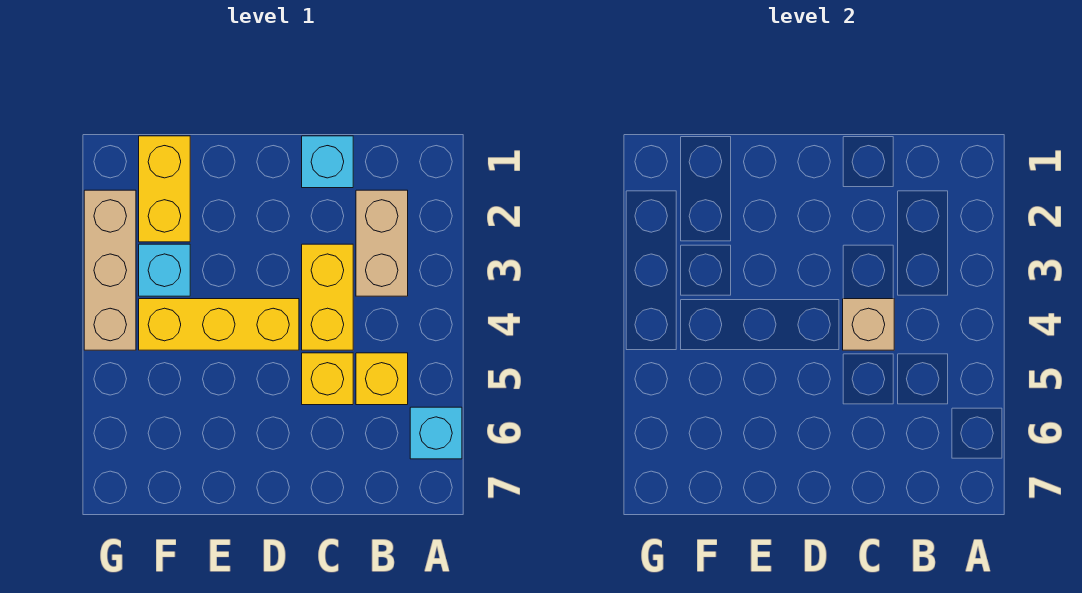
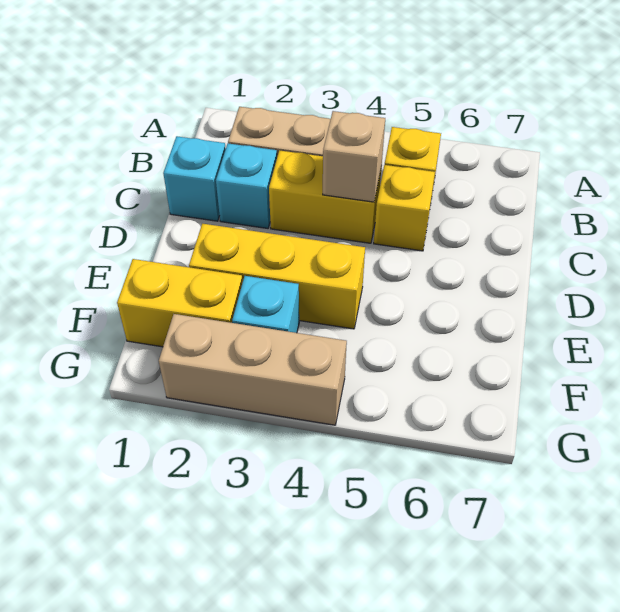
cyan 1x1 brick [410,407,462,459] -> cyan 1x1 brick moved to [216,143,277,228]
yellow 1x3 brick [139,299,299,350] -> yellow 1x3 brick turned to [189,224,365,329]

